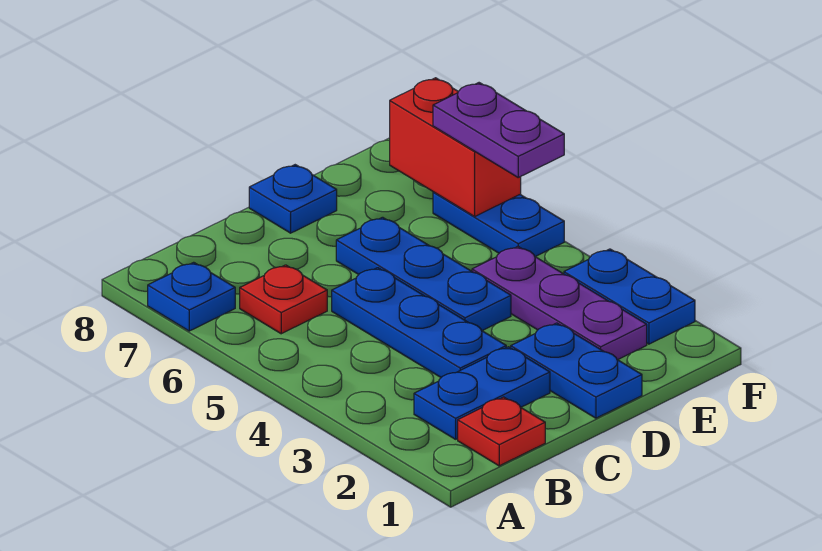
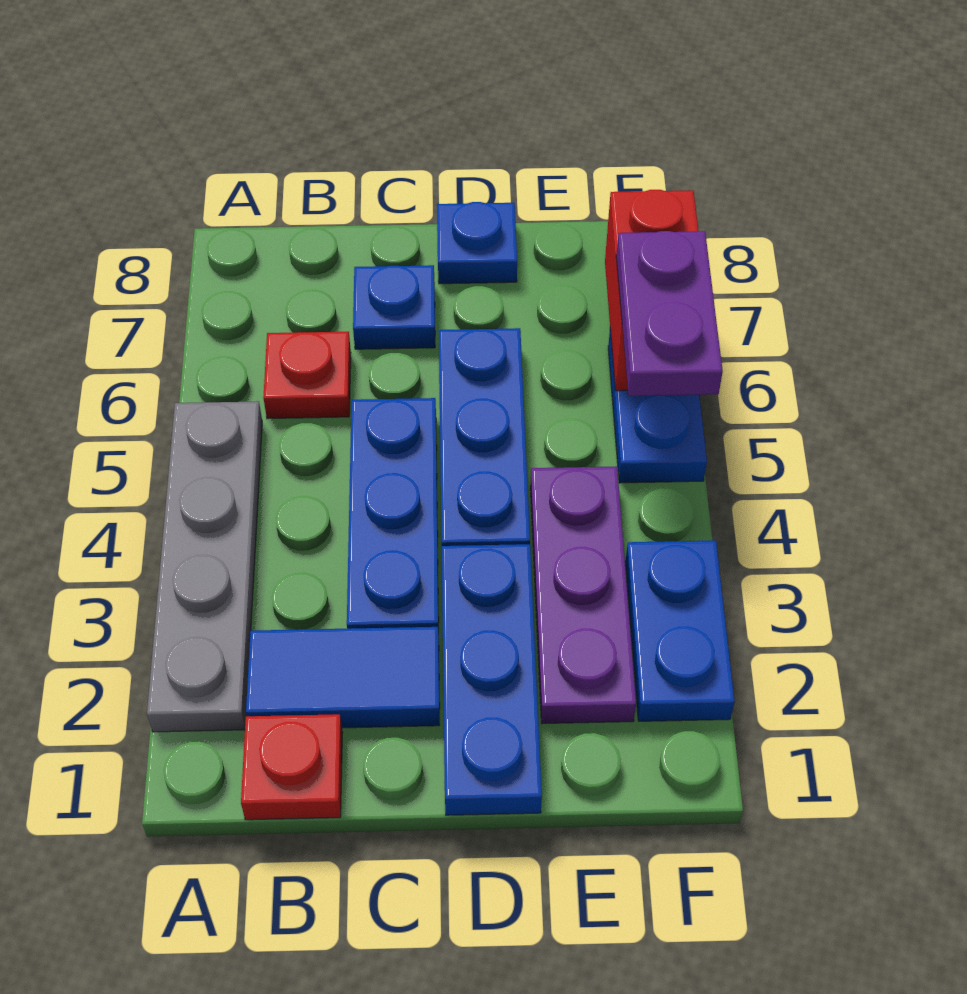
none -> grey 1x4 plate [147,401,262,732]
blue 1x1 plate [148,262,235,331] -> blue 1x1 plate moved to [353,265,435,349]
blue 1x2 plate [414,347,550,439] -> blue 1x2 tile [246,627,440,728]
blue 1x2 plate [511,323,642,418] -> blue 1x3 plate [442,544,542,815]

